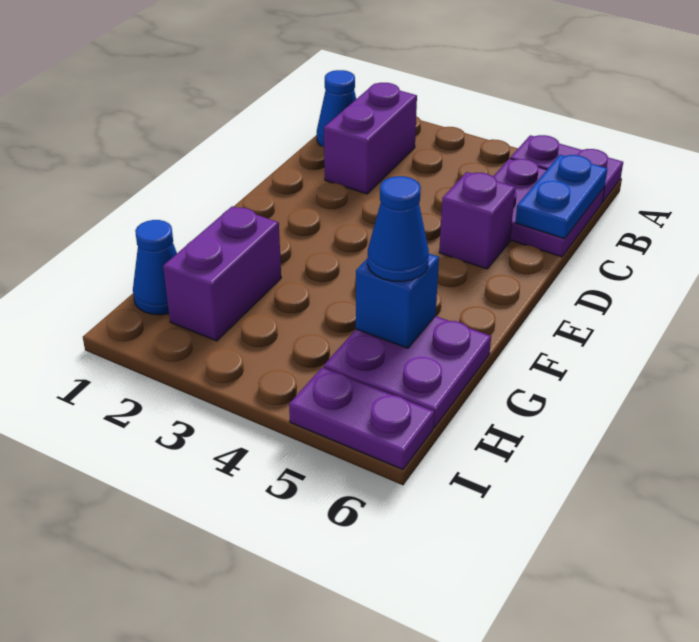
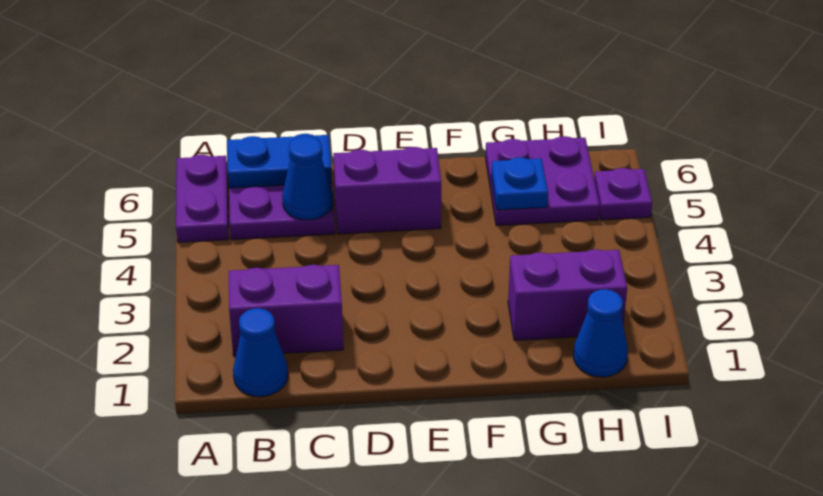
purple 1x1 brick [439,172,516,269] -> purple 1x2 brick [333,147,441,234]
blue 1x1 brick [356,254,439,348] -> blue 1x1 plate [491,158,548,210]
blue 1x1 cone [367,176,429,281] -> blue 1x1 cone moved to [282,136,333,220]
purple 1x2 plate [289,367,434,470] -> purple 1x1 plate [594,168,652,220]

